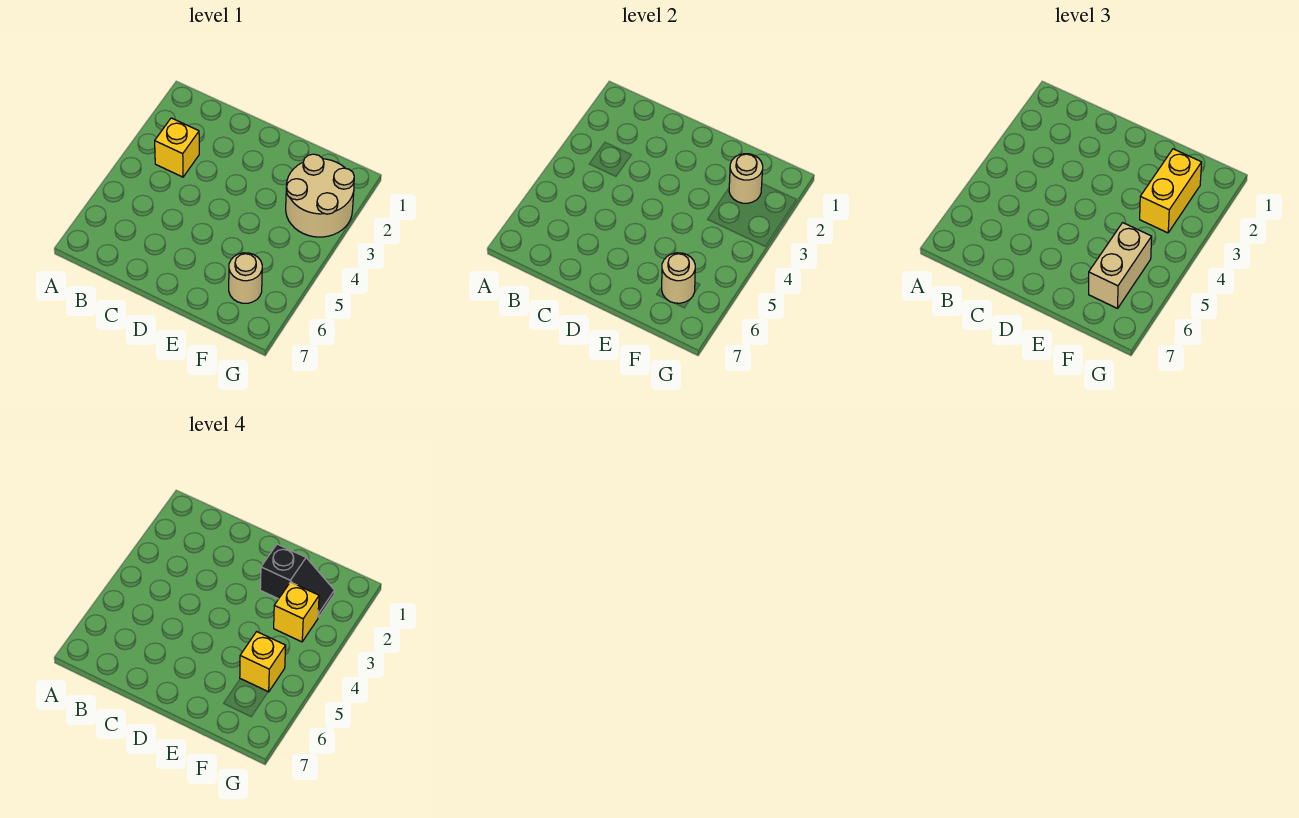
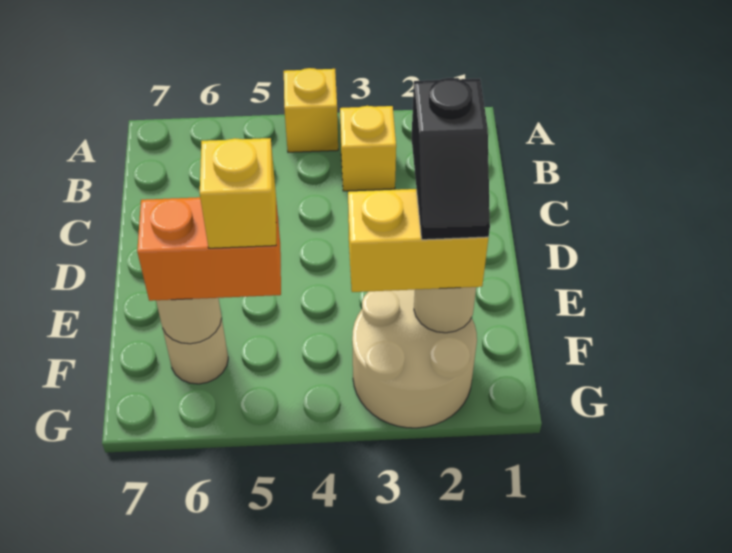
yellow 1x1 brick [274,582,319,642] -> yellow 1x1 brick moved to [284,68,338,152]
tan 1x2 brick [1089,223,1152,308] -> orange 1x2 brick [137,197,281,301]

